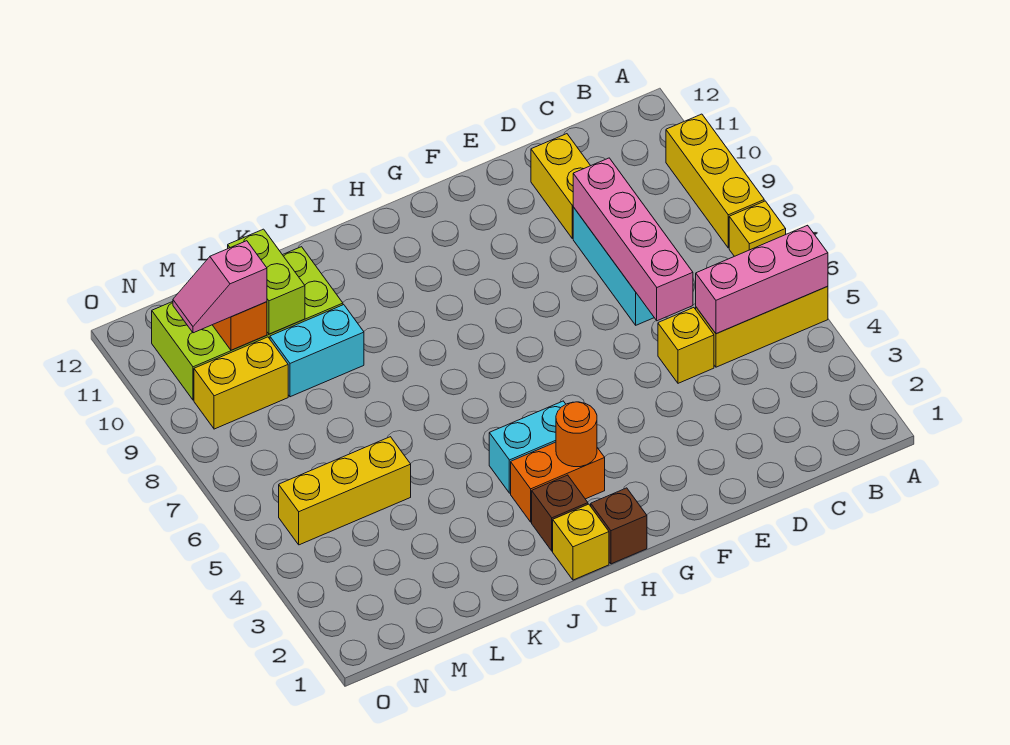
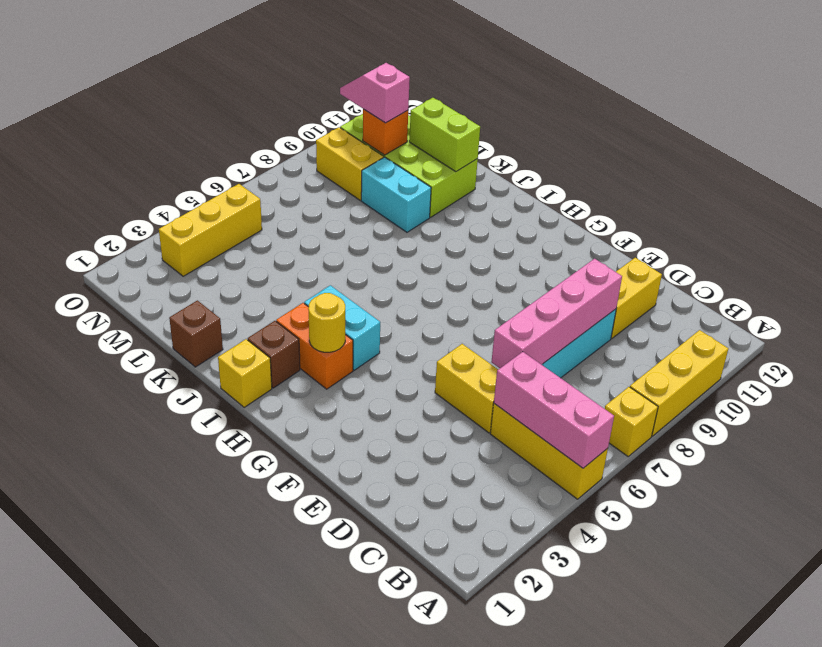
yellow 1x1 brick [658,308,714,383] -> yellow 1x2 brick [435,344,498,433]
brown 1x1 brick [591,488,647,564] -> brown 1x1 brick moved to [169,300,223,367]
orange 1x1 round brick [556,402,597,467] -> yellow 1x1 round brick [308,293,345,352]
yellow 1x3 brick [279,437,411,545] -> yellow 1x3 brick turned to [159,184,262,276]
lime 1x2 brick [228,229,305,334] -> lime 1x2 brick turned to [409,98,480,172]

